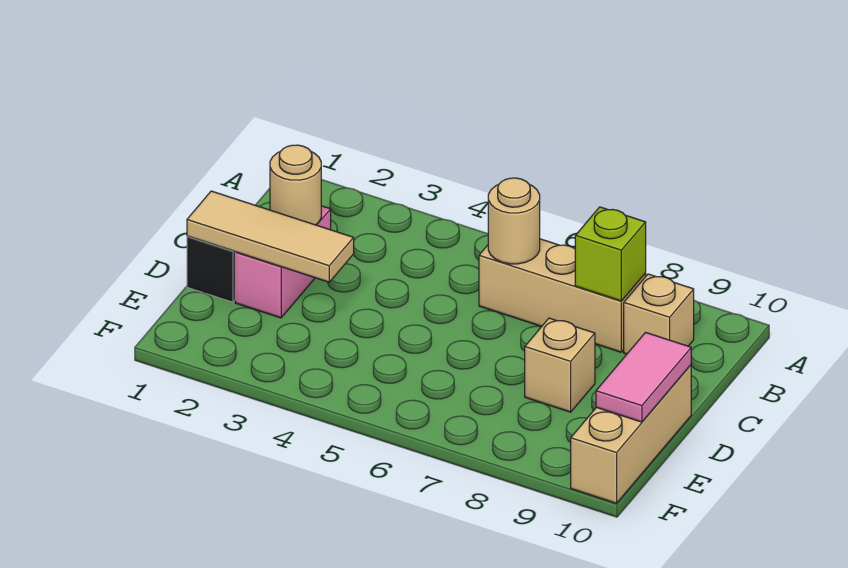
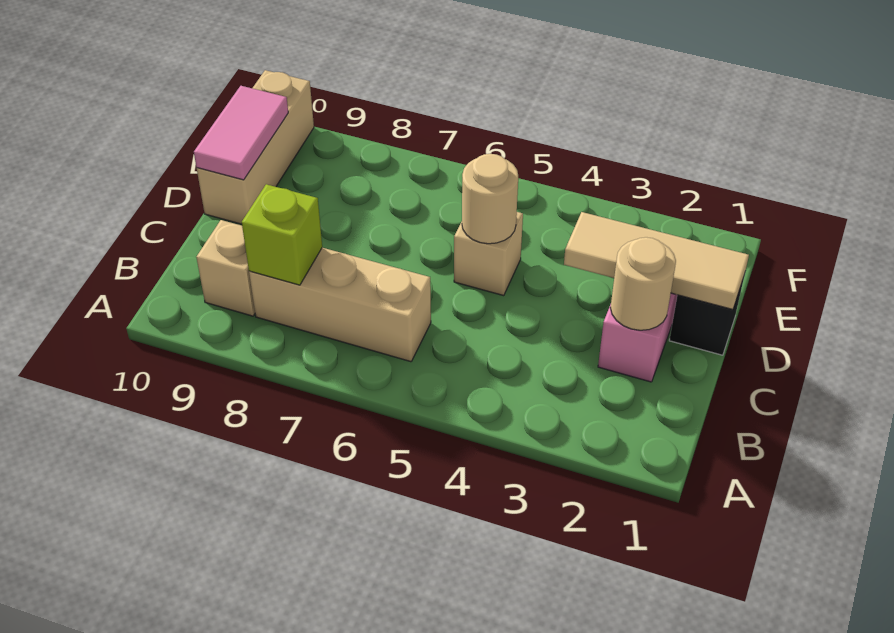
tan 1x1 round brick [488,178,540,264] -> tan 1x1 round brick moved to [462,154,518,244]
tan 1x1 brick [525,318,595,412] -> tan 1x1 brick moved to [454,212,523,296]

